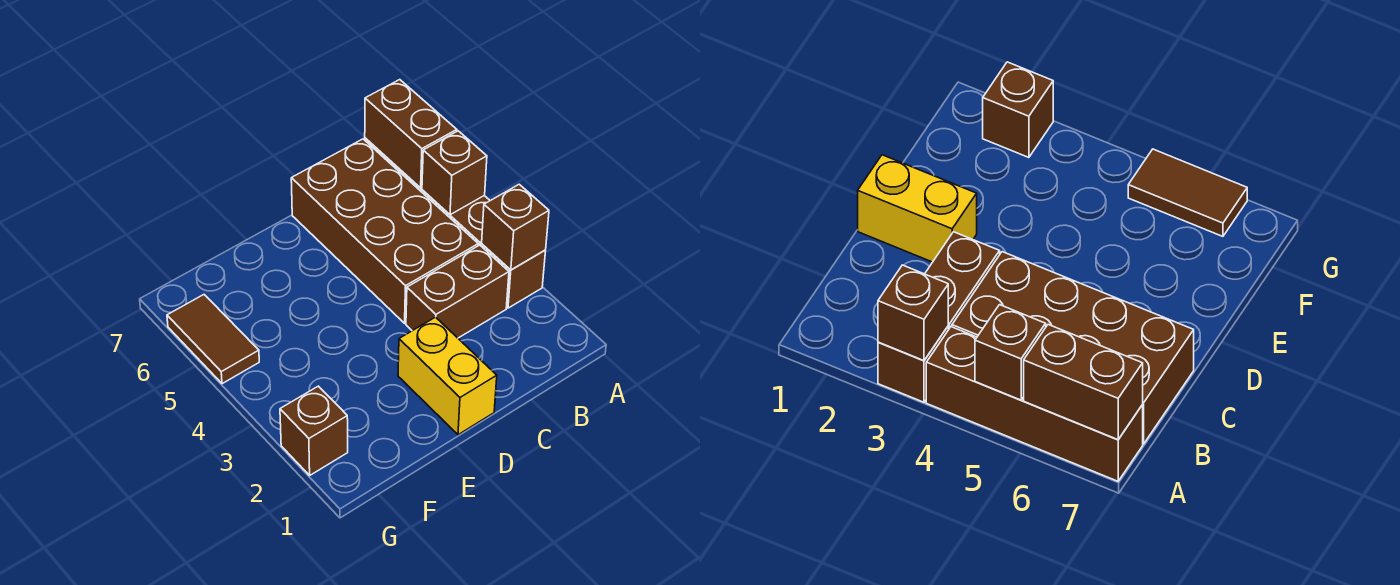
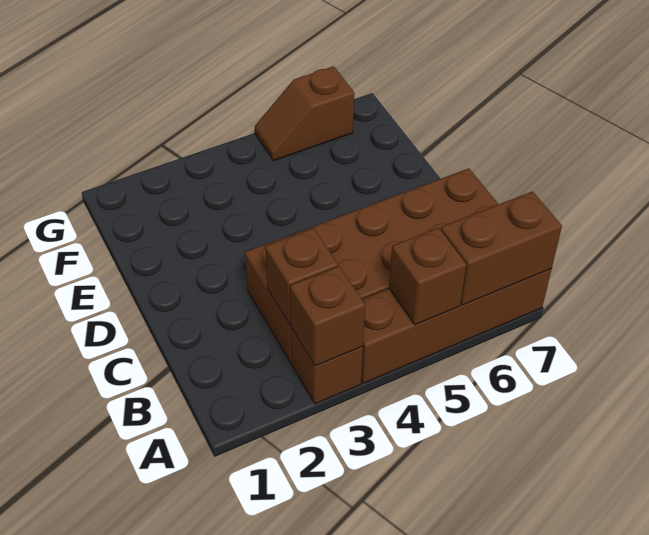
yellow 1x2 brick [398,317,497,435] -> none
brown 1x1 brick [280,386,348,475] -> brown 1x1 brick moved to [265,228,338,325]
brown 1x2 tile [167,295,259,384] -> brown 1x2 slope [255,66,354,161]

